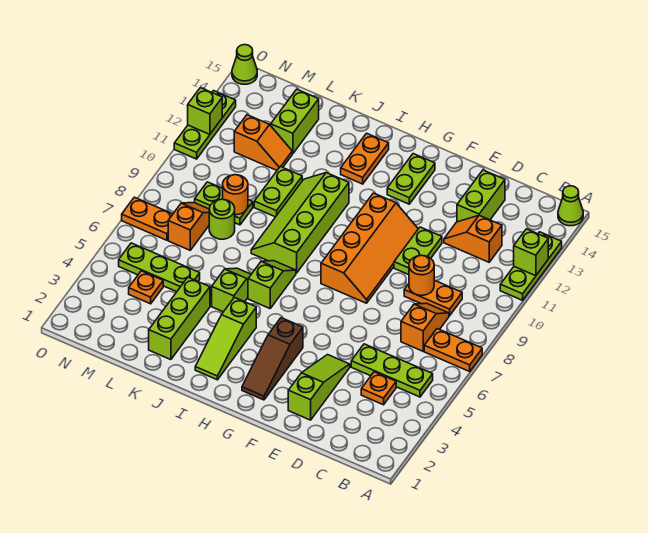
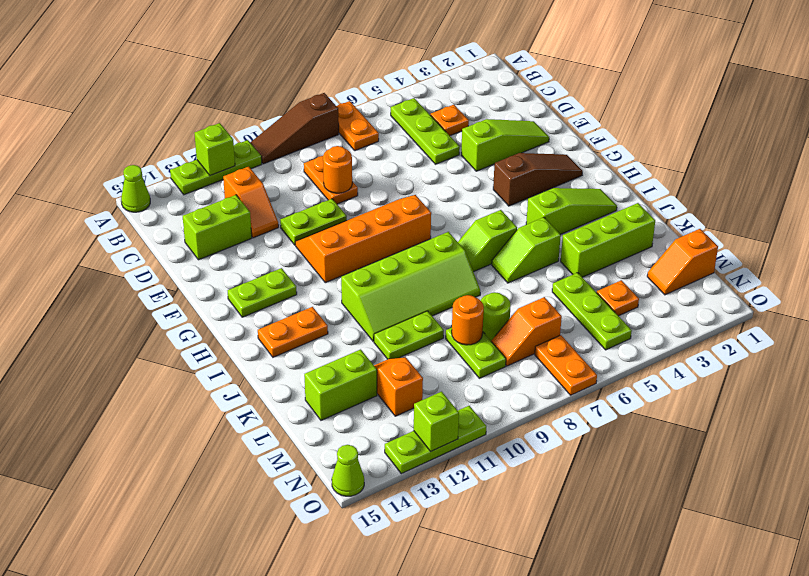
none -> brown 1x3 slope [250,93,339,164]
orange 1x2 slope [401,303,449,351] -> orange 1x2 slope moved to [647,229,718,295]
lime 1x3 slope [288,355,350,420] -> lime 1x3 slope turned to [461,119,549,171]

